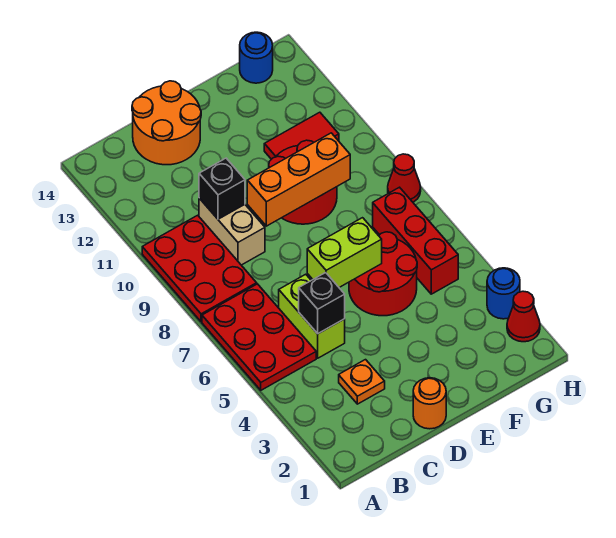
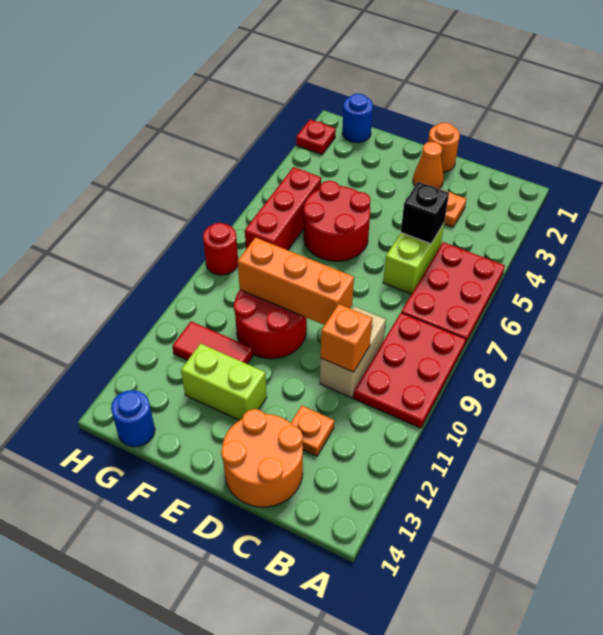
black 1x1 brick [199,158,245,219] -> orange 1x1 brick [321,304,372,372]
none -> orange 1x1 plate [291,406,334,456]
none -> orange 1x1 cone [413,142,444,189]
lime 1x2 brick [307,218,382,287] -> lime 1x2 brick moved to [181,343,267,420]
red 1x1 cone [507,291,540,342] -> red 1x1 plate [296,119,336,155]
blue 1x1 round brick [487,268,520,319] -> blue 1x1 round brick moved to [342,93,373,143]
red 1x1 cone [388,154,421,202] -> red 1x1 round brick [203,223,238,275]

